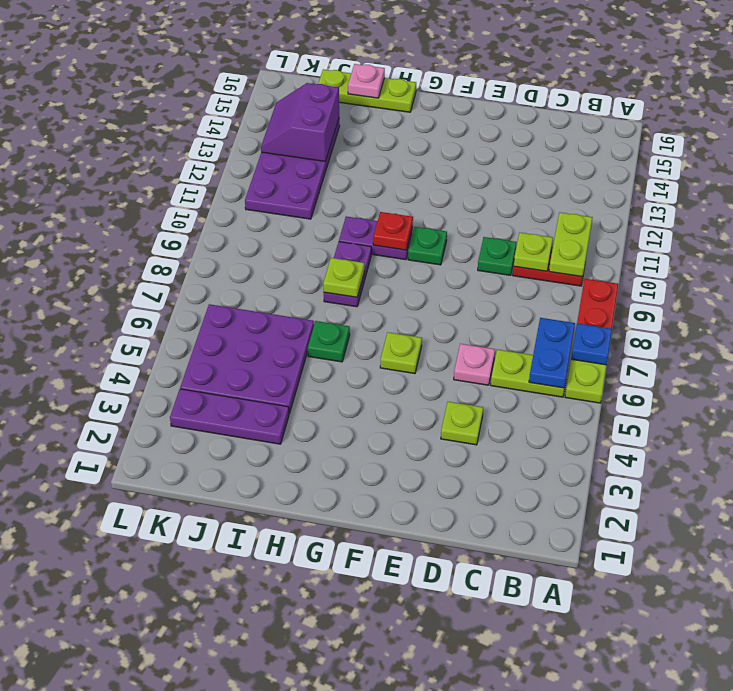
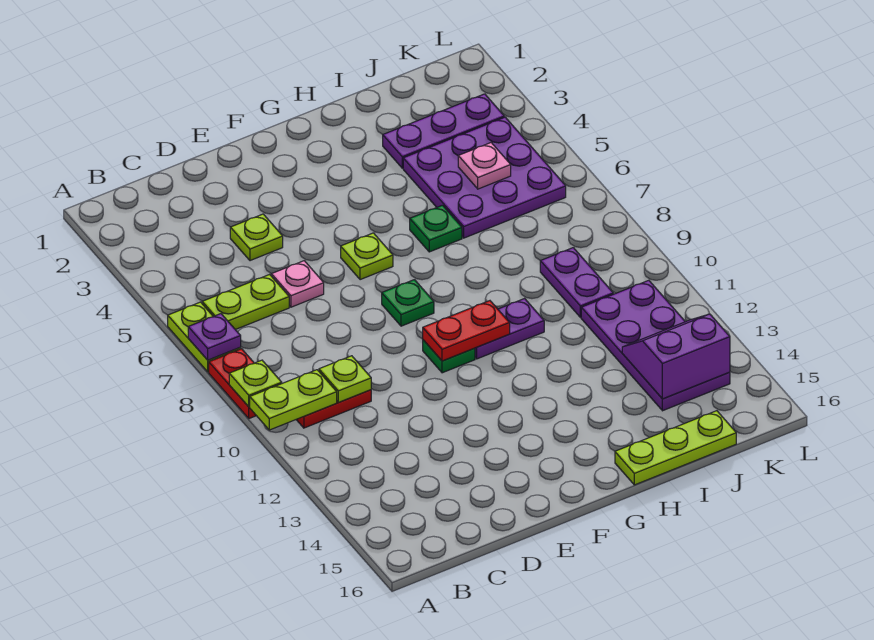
blue 1x1 plate [571,323,612,365] -> purple 1x1 plate [188,314,241,360]
blue 1x2 plate [529,318,575,388] -> none
lime 1x2 plate [549,212,593,277] -> lime 1x2 plate turned to [250,370,337,430]
green 1x1 plate [478,237,517,275] -> green 1x1 plate moved to [382,280,434,326]
red 1x1 plate [373,212,413,250] -> red 1x2 plate [423,301,510,361]
purple 1x2 plate [324,242,371,307] -> purple 1x2 plate moved to [540,248,613,317]
lime 1x1 plate [323,258,364,297] -> lime 1x1 plate moved to [229,360,282,407]
pink 1x1 plate [348,64,385,98] -> pink 1x1 plate moved to [458,143,511,189]
purple 2x2 slope [261,83,339,161] -> purple 2x2 slope turned to [622,314,730,399]

